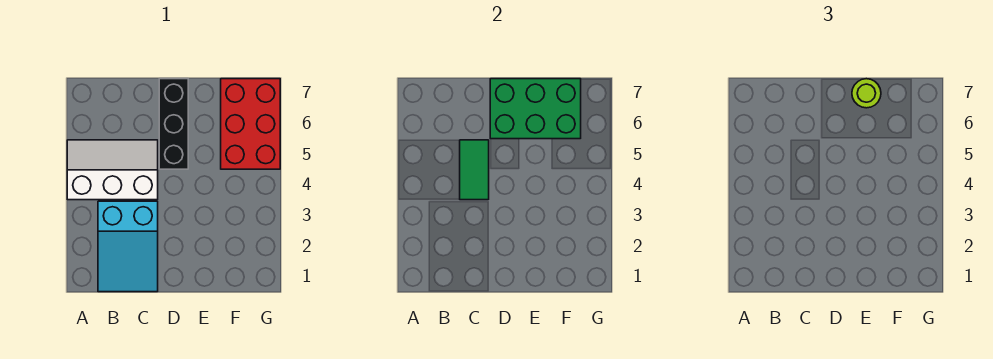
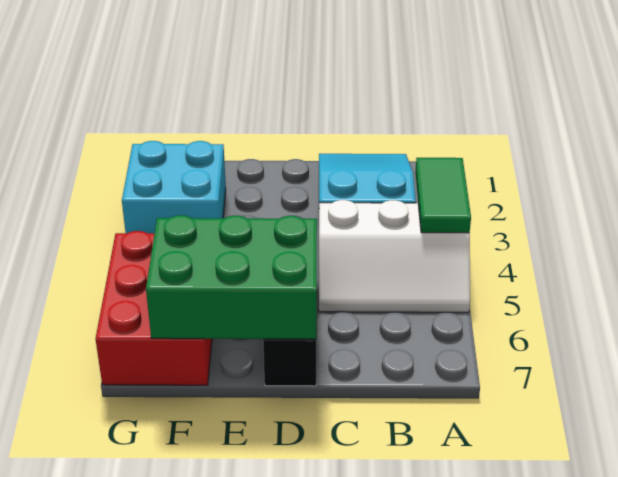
green 1x2 tile [460,140,489,200] -> green 1x2 tile moved to [415,158,471,233]
lime 1x1 round brick [852,79,881,108] -> none
none -> cyan 2x2 brick [122,141,226,234]

